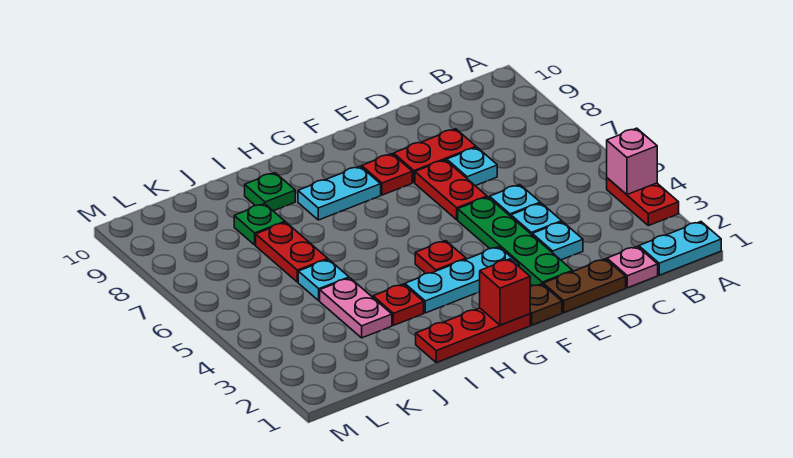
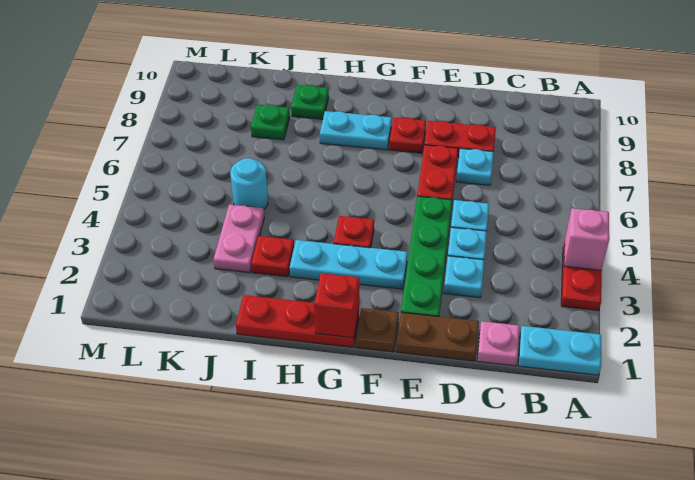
cyan 1x1 plate [298,259,349,301] -> cyan 1x1 round brick [230,158,268,209]
red 1x2 plate [256,222,328,282] -> none

